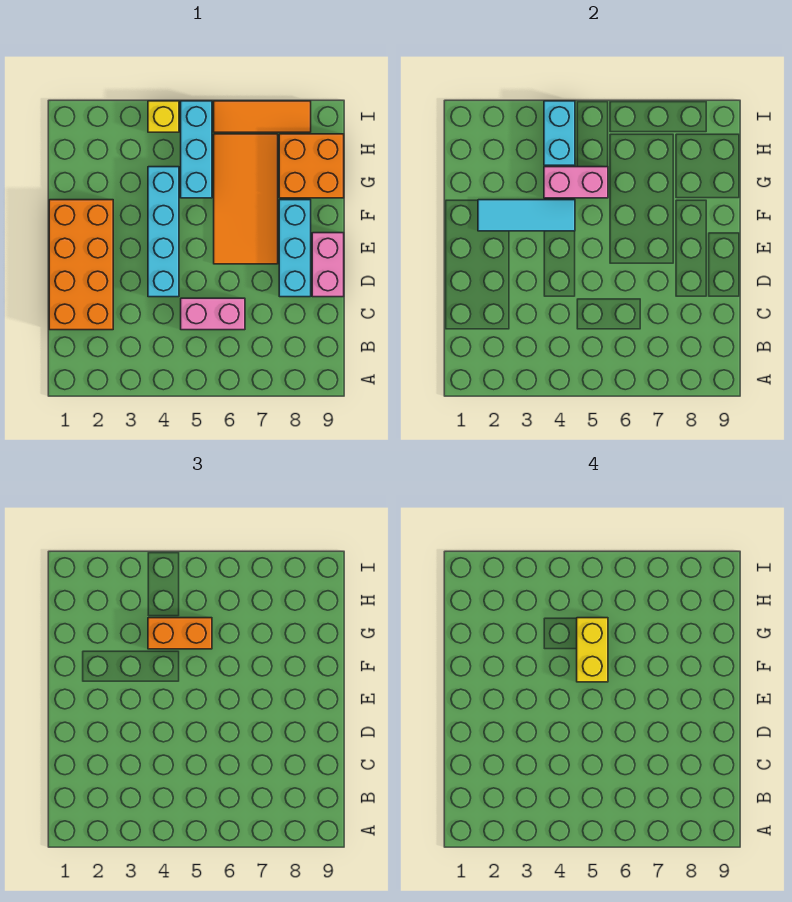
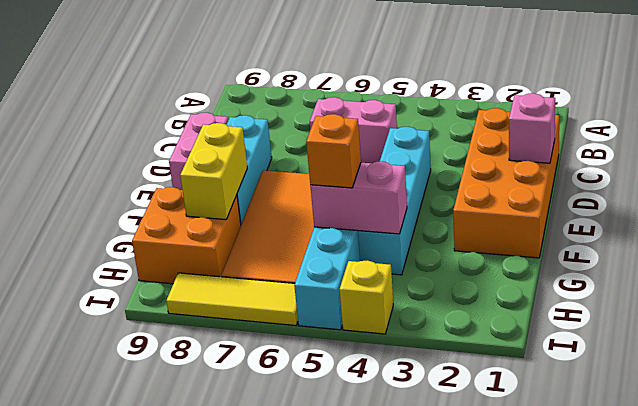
none -> pink 1x1 brick [509,93,555,163]
cyan 1x3 tile [478,200,575,231] -> none
yellow 1x2 brick [577,618,608,682] -> yellow 1x2 brick moved to [180,123,247,220]
orange 1x2 brick [148,618,212,649] -> orange 1x1 brick [306,114,361,188]
cyan 1x2 brick [544,101,575,165] -> none
orange 1x3 tile [214,101,311,132] -> yellow 1x3 tile [166,273,298,326]

